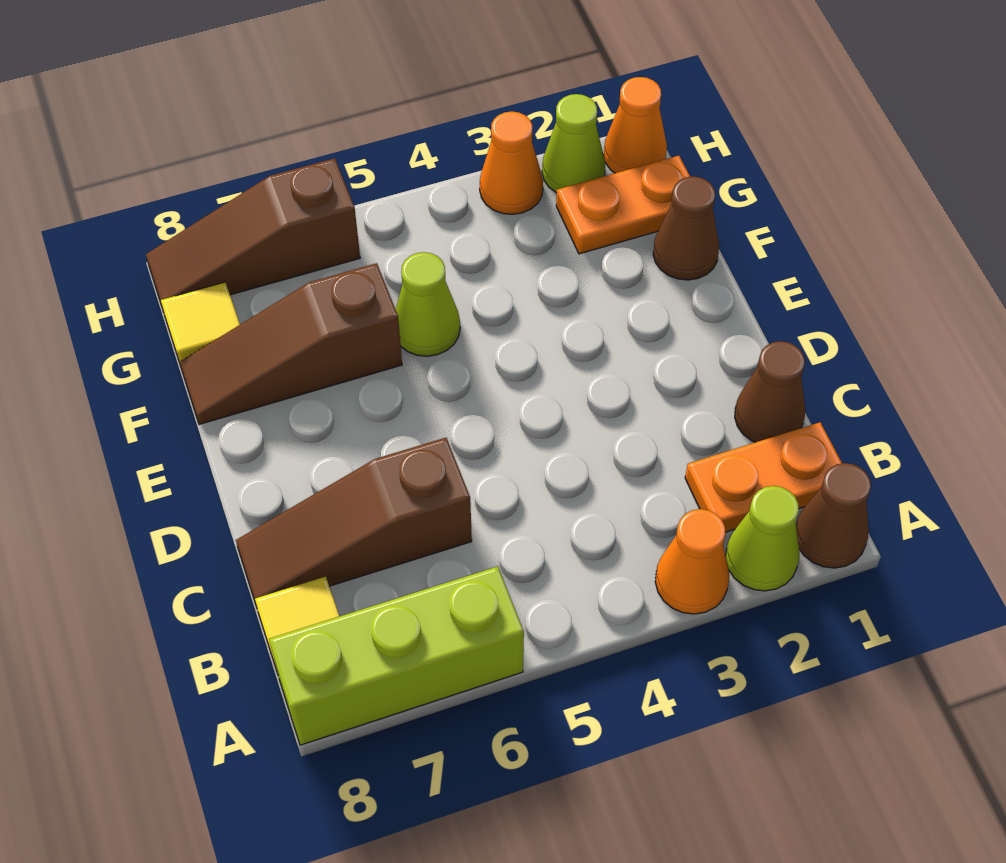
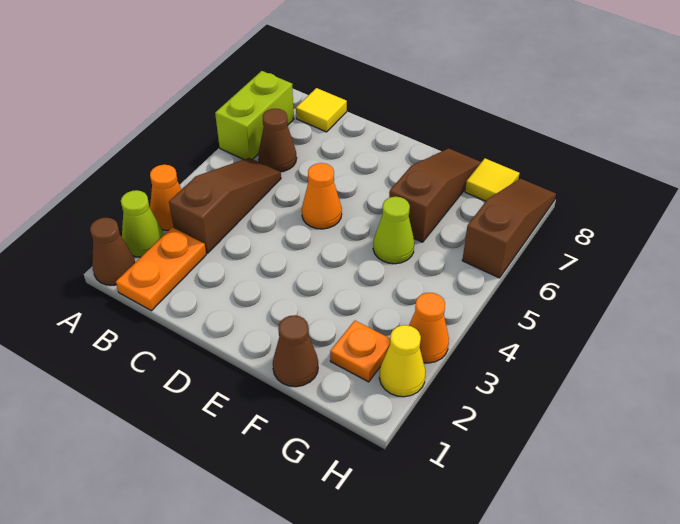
lime 1x3 brick [269,566,524,745] -> lime 1x2 brick [215,71,294,160]
brown 1x1 cone [735,341,805,442] -> brown 1x1 cone moved to [258,109,297,172]
brown 1x3 slope [236,438,472,604] -> brown 1x3 slope moved to [169,158,281,253]
orange 1x2 plate [556,156,690,254] -> orange 1x1 plate [330,321,390,382]
orange 1x1 cone [604,77,667,173] -> orange 1x1 cone moved to [302,163,342,229]
lime 1x1 cone [542,94,606,193] -> yellow 1x1 cone [379,325,426,397]

